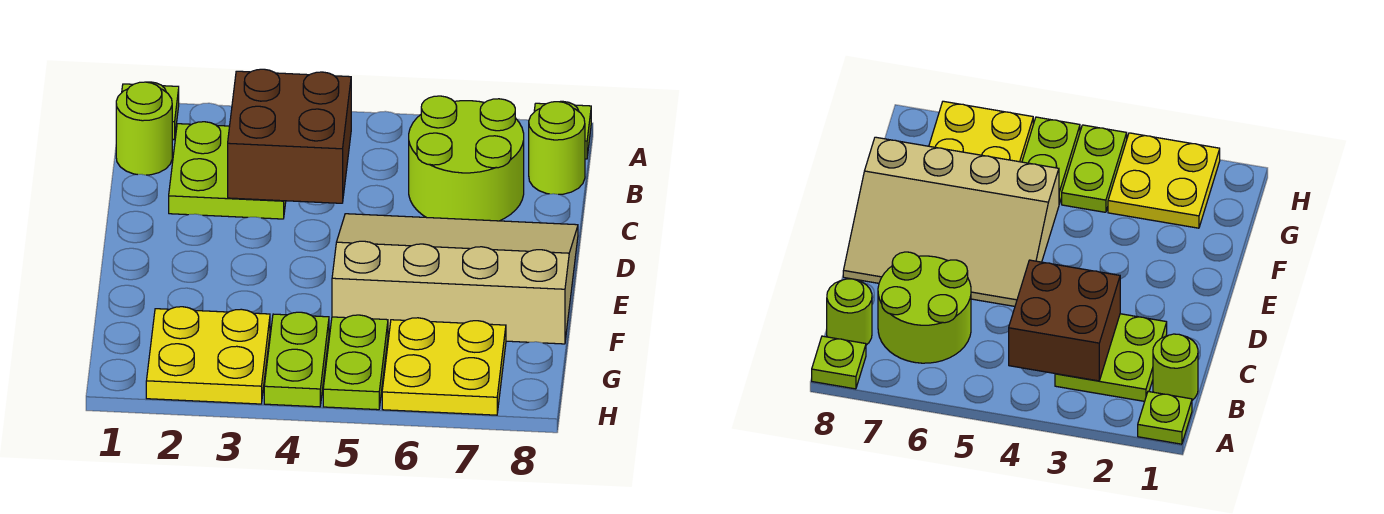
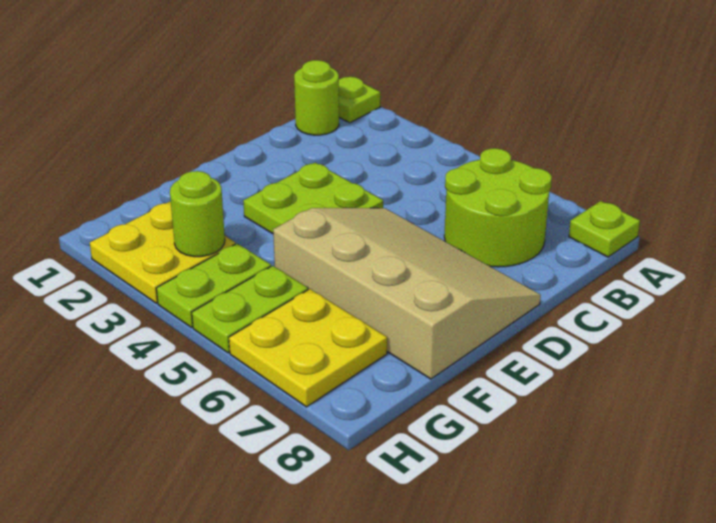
lime 2x2 plate [169,122,286,219] -> lime 2x2 plate moved to [243,163,383,234]
brown 2x2 brick [228,69,351,203] -> none
lime 1x1 round brick [529,102,585,194] -> lime 1x1 round brick moved to [170,171,225,257]

